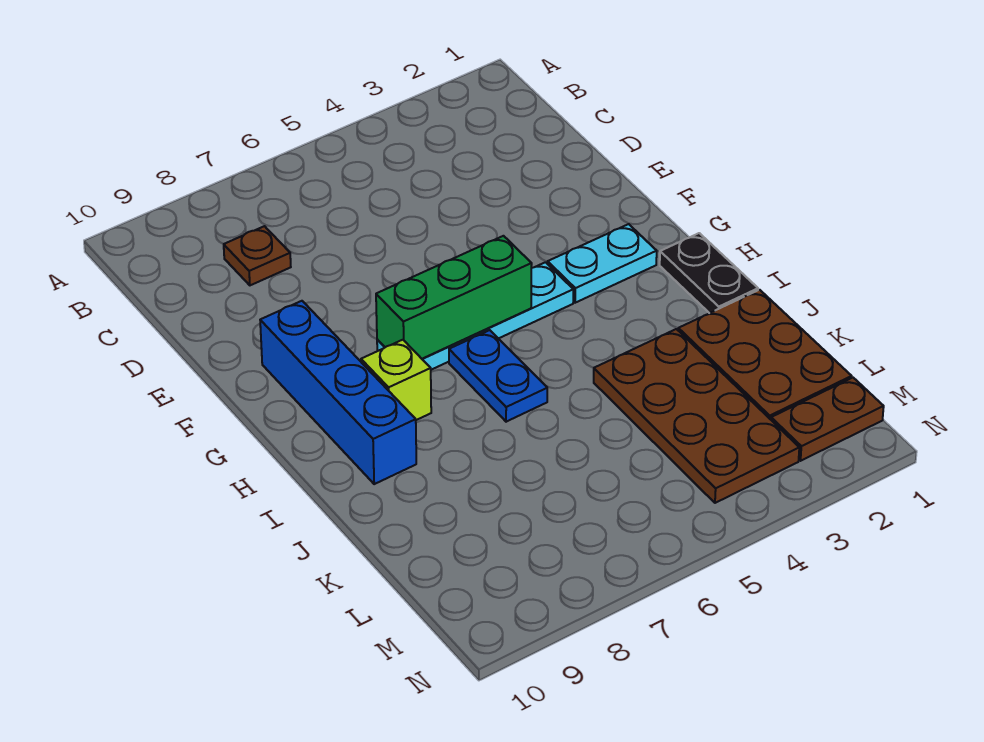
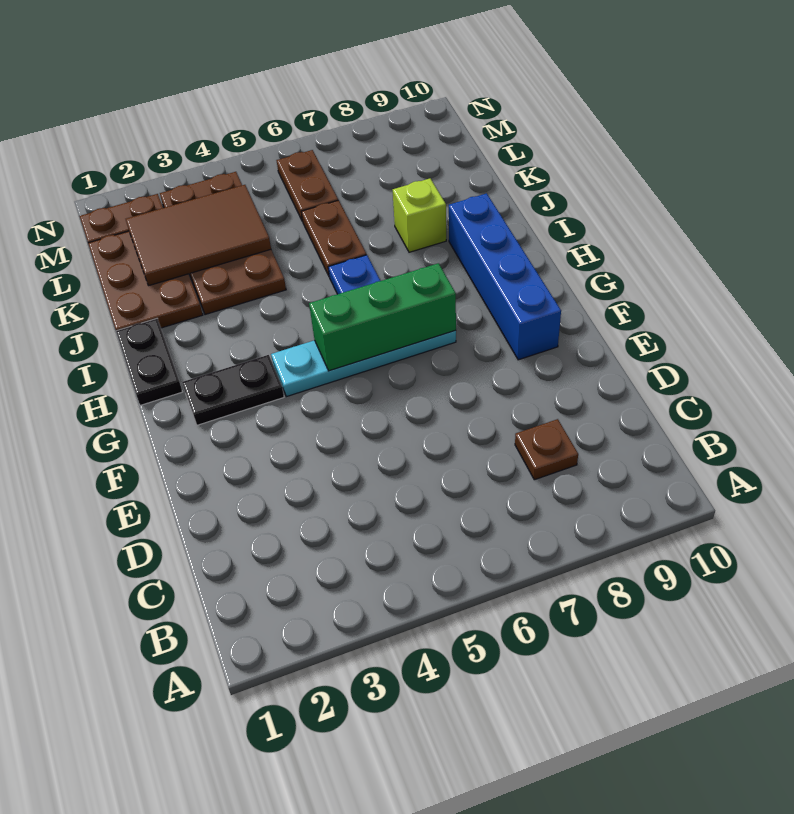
cyan 1x2 plate [548,224,657,303] -> black 1x2 plate [182,355,284,425]
lime 1x1 brick [361,340,431,420] -> lime 1x1 brick moved to [393,178,446,252]
none -> brown 1x2 plate [301,200,366,276]
none -> brown 2x3 tile [126,185,271,286]
none -> brown 1x2 plate [276,150,338,221]

